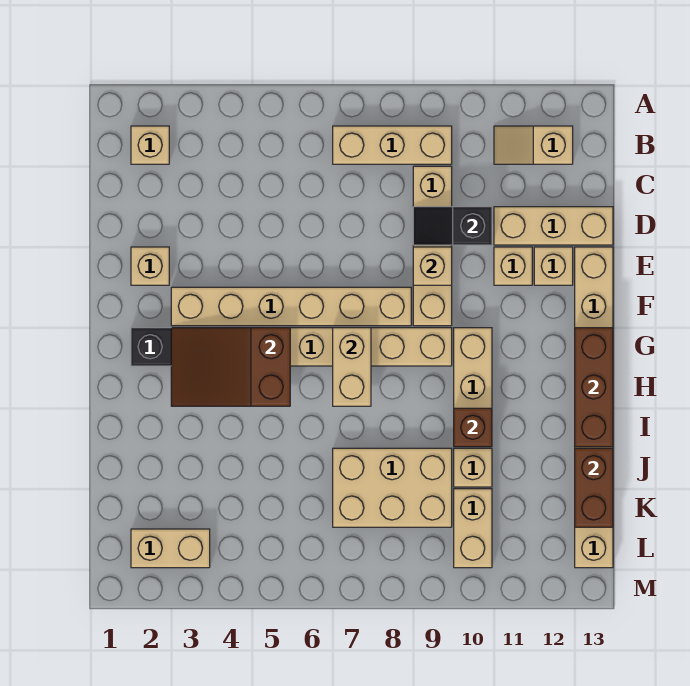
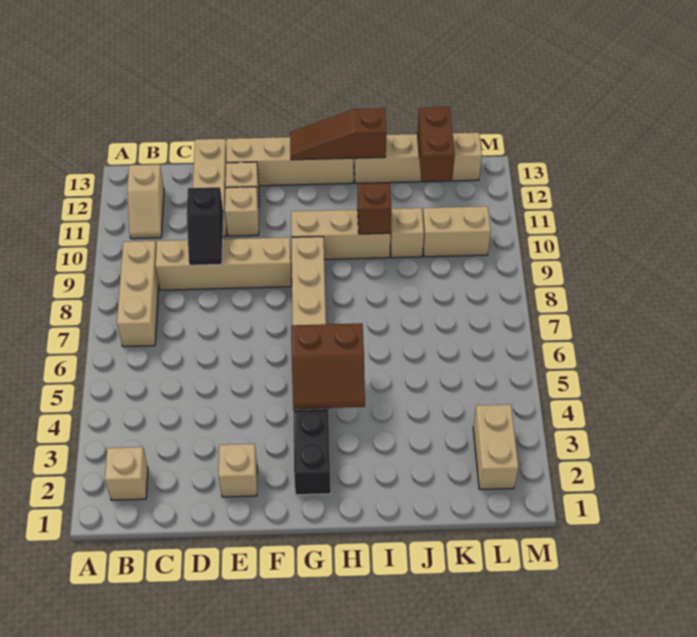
tan 1x1 brick [413,247,452,285] -> none
tan 1x6 brick [171,287,411,326] -> none
brown 2x3 slope [171,328,290,406] -> brown 2x2 slope [291,323,365,409]
tan 1x2 brick [333,328,371,406] -> none
brown 1x3 brick [575,328,613,447] -> brown 1x3 slope [290,108,387,160]
tan 2x3 brick [333,448,452,527] -> none
brown 1x2 brick [575,448,613,527] -> brown 1x2 brick turned to [417,107,455,181]

